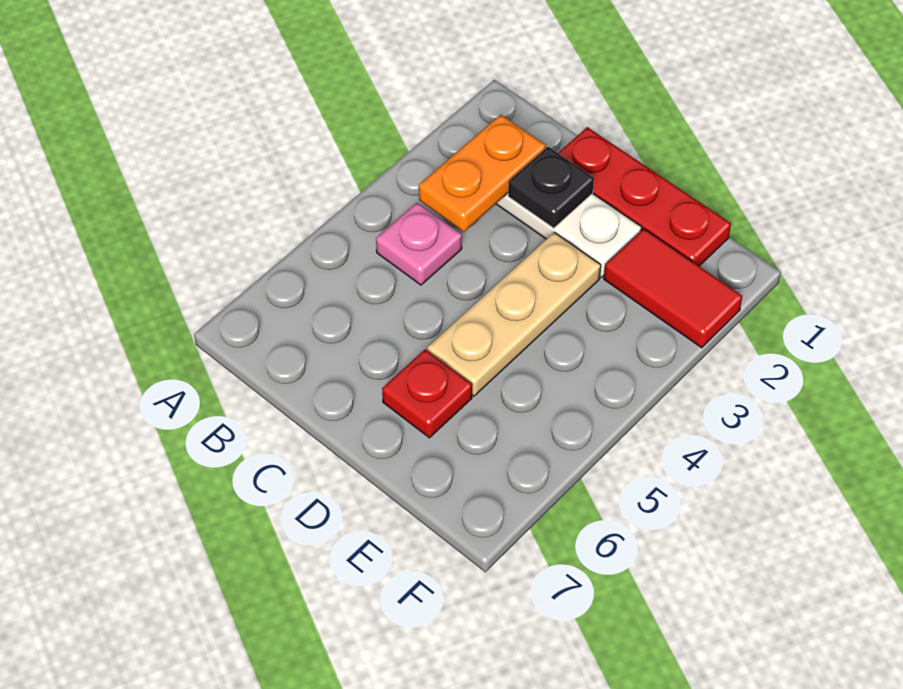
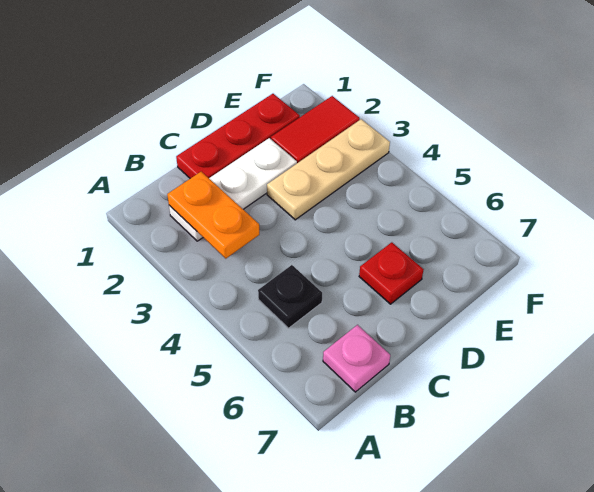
pink 1x1 plate [376,203,462,285] -> pink 1x1 plate moved to [323,325,390,392]
black 1x1 plate [508,147,594,228] -> black 1x1 plate moved to [258,265,322,328]
tan 1x3 plate [427,233,601,396] -> tan 1x3 plate turned to [267,119,390,220]

